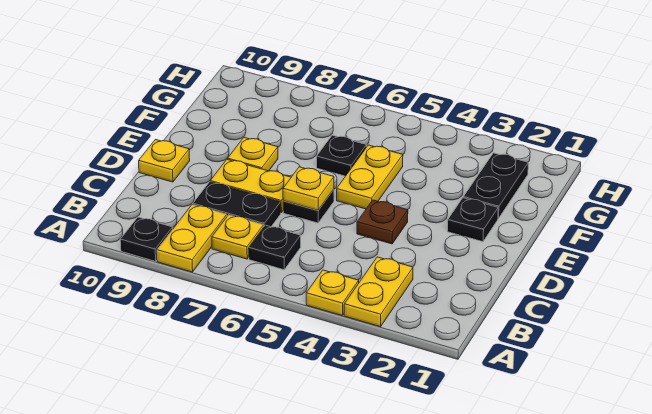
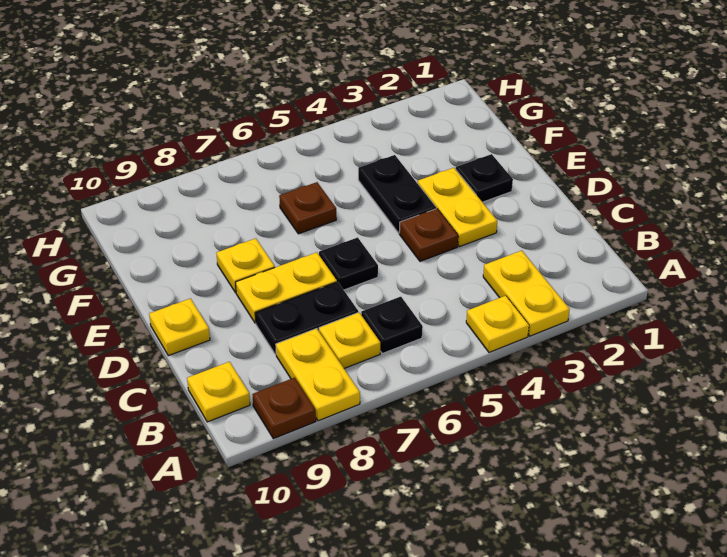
black 1x1 plate [120,217,173,261] -> brown 1x1 plate [252,378,316,439]
yellow 1x1 plate [283,167,334,210] -> yellow 1x1 plate moved to [187,362,250,422]
yellow 1x2 plate [337,145,403,209] -> yellow 1x2 plate moved to [418,168,497,247]
black 1x2 plate [463,153,528,219] -> black 1x2 plate moved to [358,155,436,233]
black 1x1 plate [317,135,366,176] -> brown 1x1 plate [279,182,336,234]

